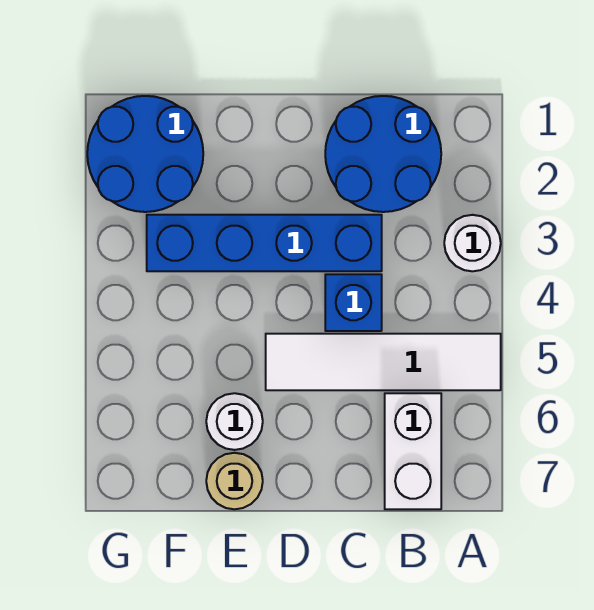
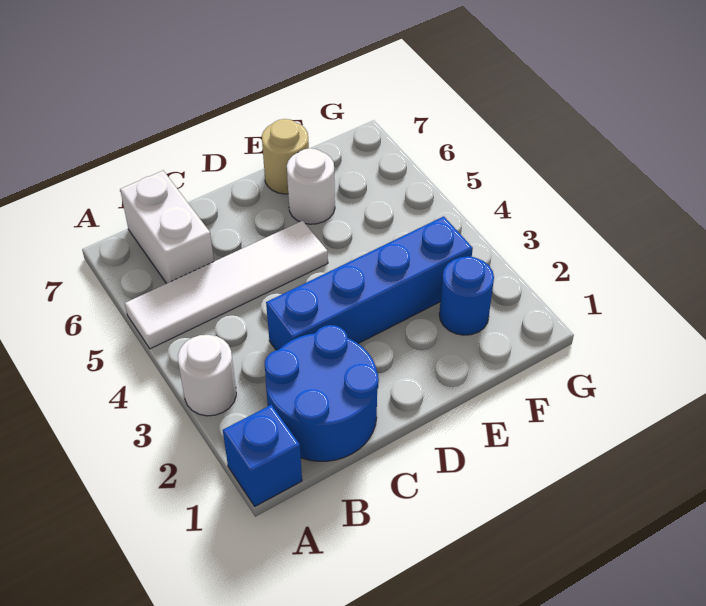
blue 1x1 brick [325,274,382,331] -> blue 1x1 brick moved to [223,405,302,506]
blue 2x2 round brick [87,96,203,212] -> blue 1x1 round brick [439,256,494,335]

